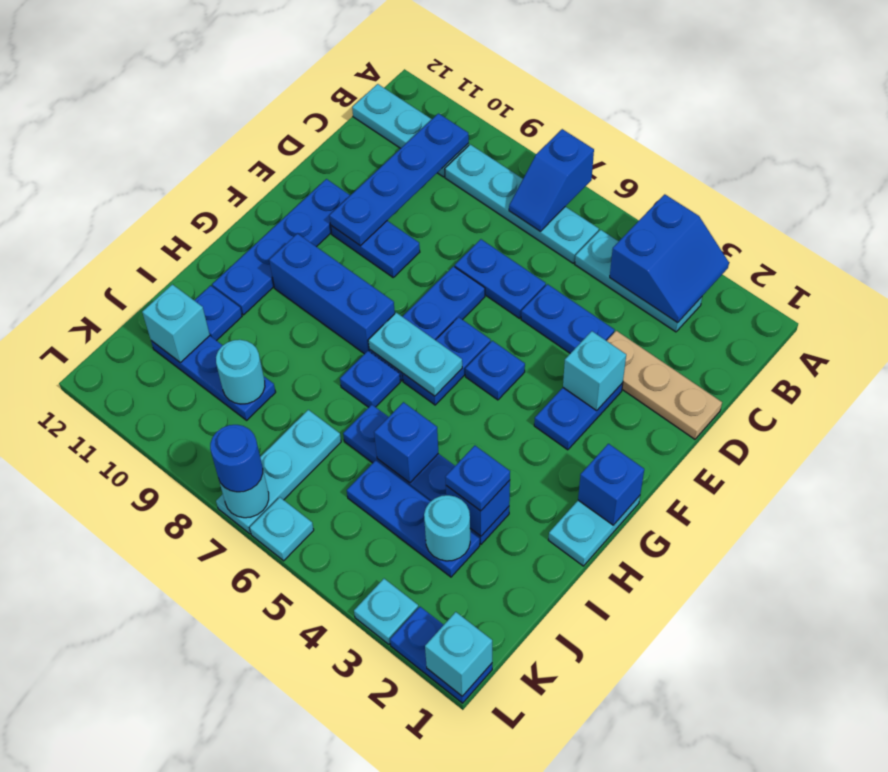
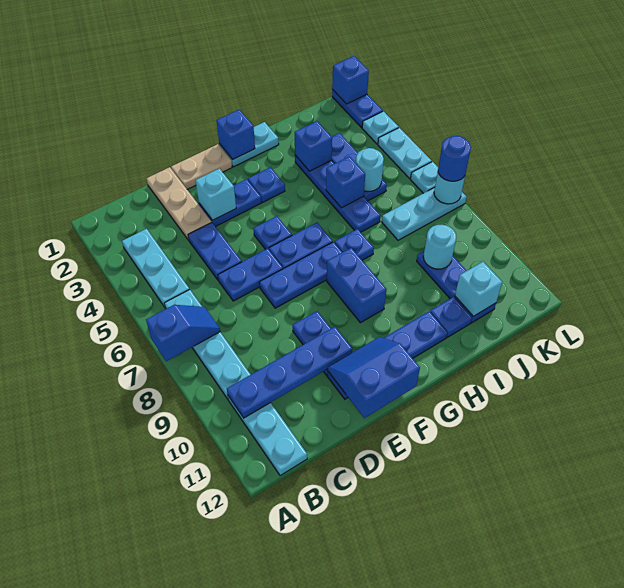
blue 2x2 slope [610,194,729,323] -> blue 2x2 slope moved to [328,337,420,418]
blue 1x2 plate [455,239,546,318] -> blue 1x2 plate turned to [218,248,283,301]
none -> tan 1x2 plate [171,144,232,189]
cyan 1x2 plate [368,313,462,396] -> cyan 1x2 plate moved to [378,128,432,178]
blue 1x3 brick [269,234,395,354] -> blue 1x2 brick [327,248,387,323]
blue 1x1 plate [445,446,510,511] -> blue 1x1 plate moved to [248,167,285,203]
cyan 1x1 round brick [424,495,470,561] -> cyan 1x1 round brick moved to [356,148,384,191]
cyan 1x1 brick [425,612,492,696] -> blue 1x1 brick [332,56,369,104]

